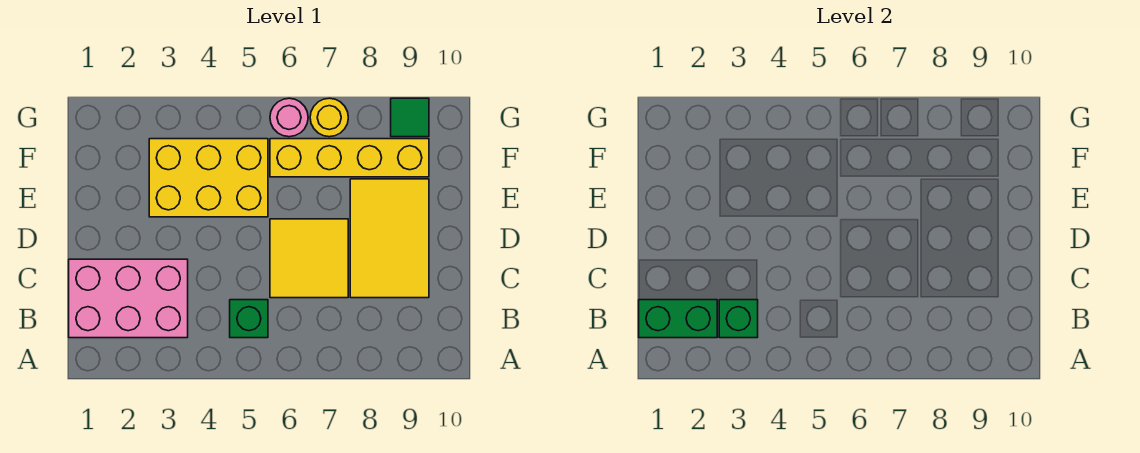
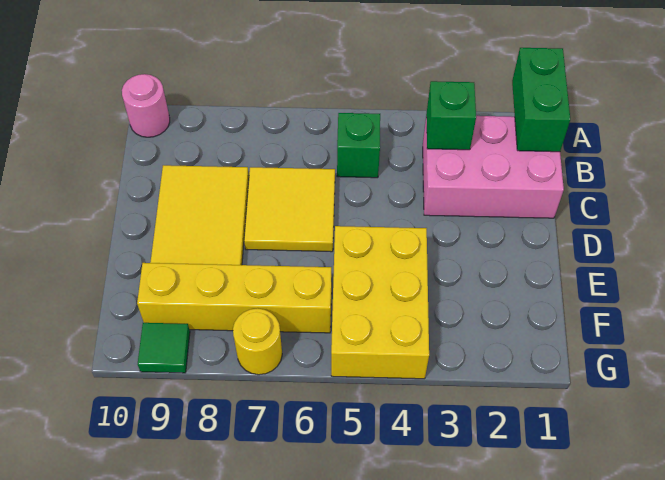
green 1x2 brick [639,300,717,338] -> green 1x2 brick turned to [512,48,570,152]
yellow 2x3 brick [149,139,268,217] -> yellow 2x3 brick turned to [331,226,429,379]
pink 1x1 round brick [270,98,308,137] -> pink 1x1 round brick moved to [122,74,170,137]

